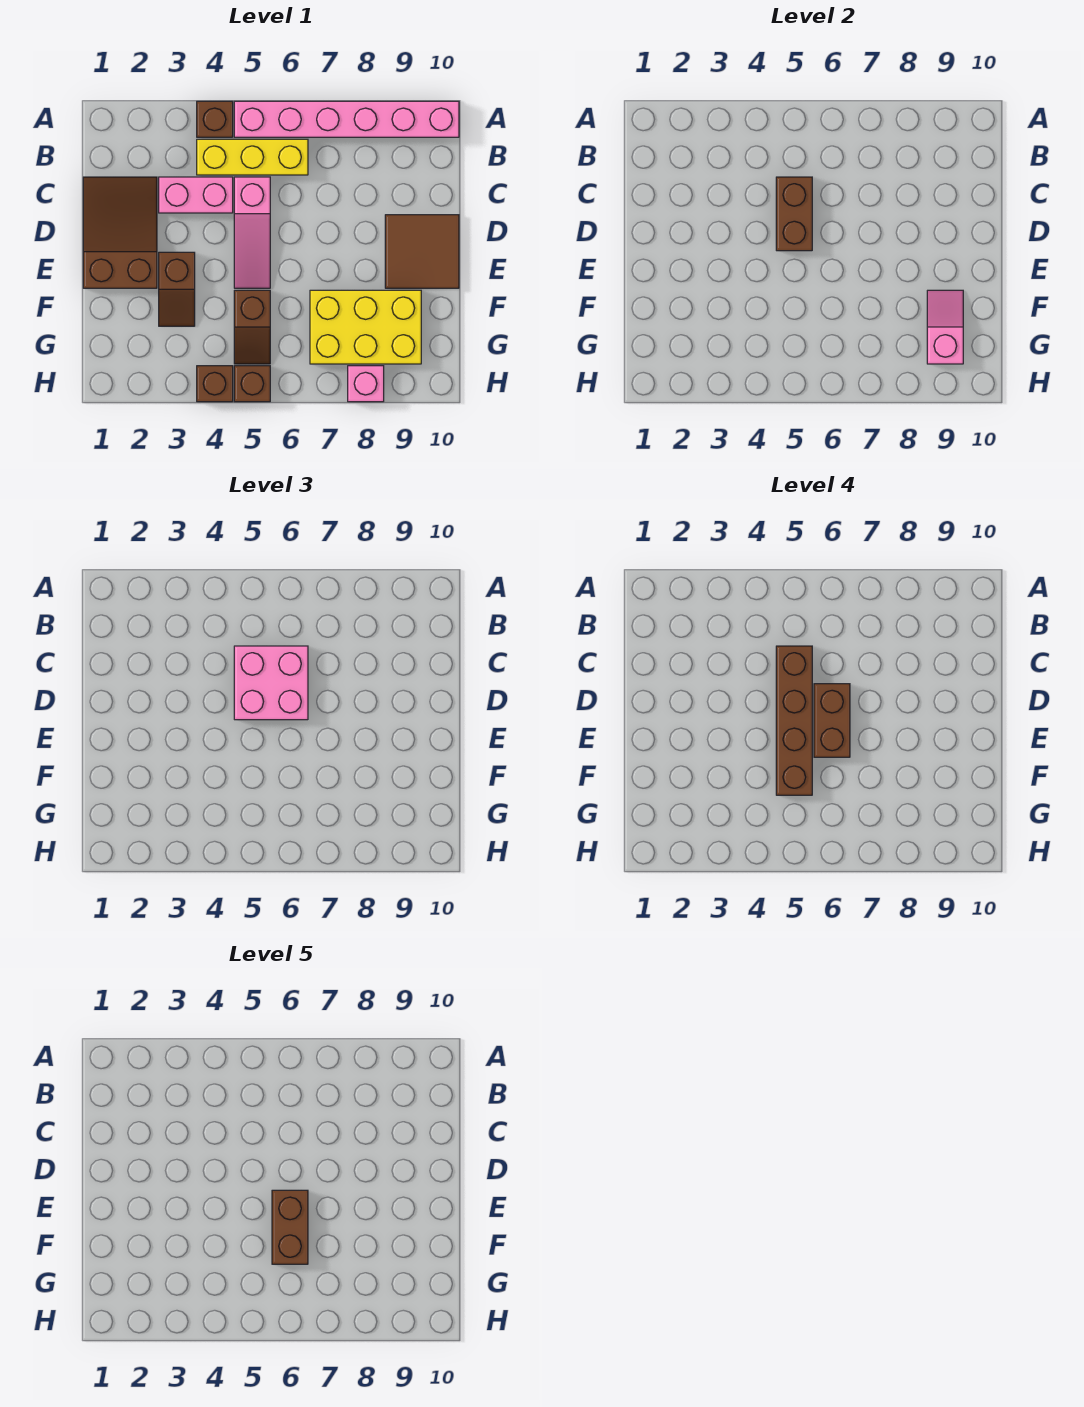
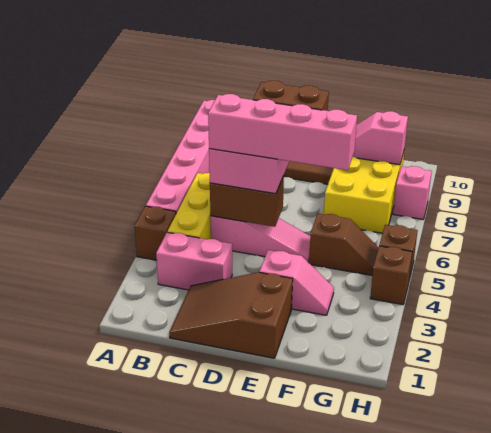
pink 1x2 brick [159,177,233,213] -> pink 1x2 brick turned to [156,232,232,290]
brown 1x4 brick [776,646,812,795] -> pink 1x4 brick [208,94,357,170]
brown 1x2 slope [159,252,195,326] -> pink 1x2 slope [259,250,334,315]
brown 1x2 brick [272,1190,308,1264] -> none

